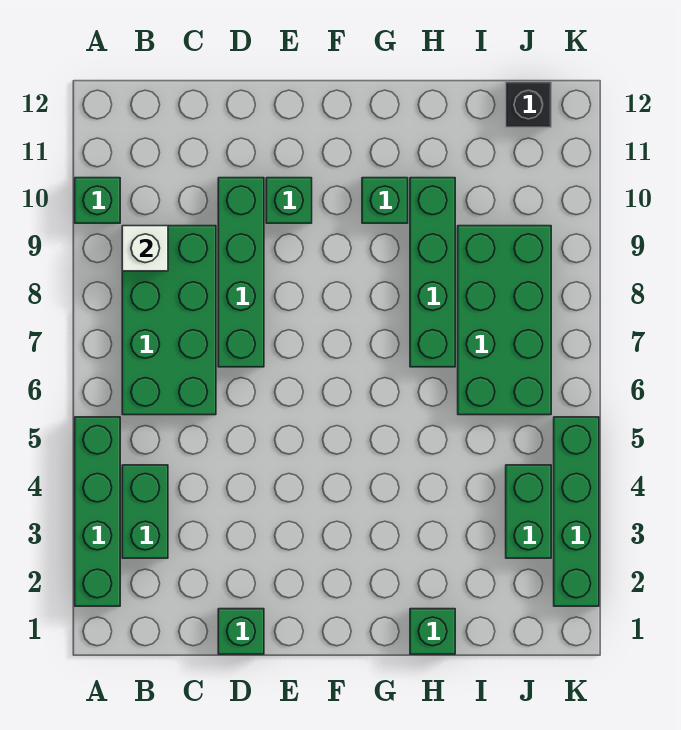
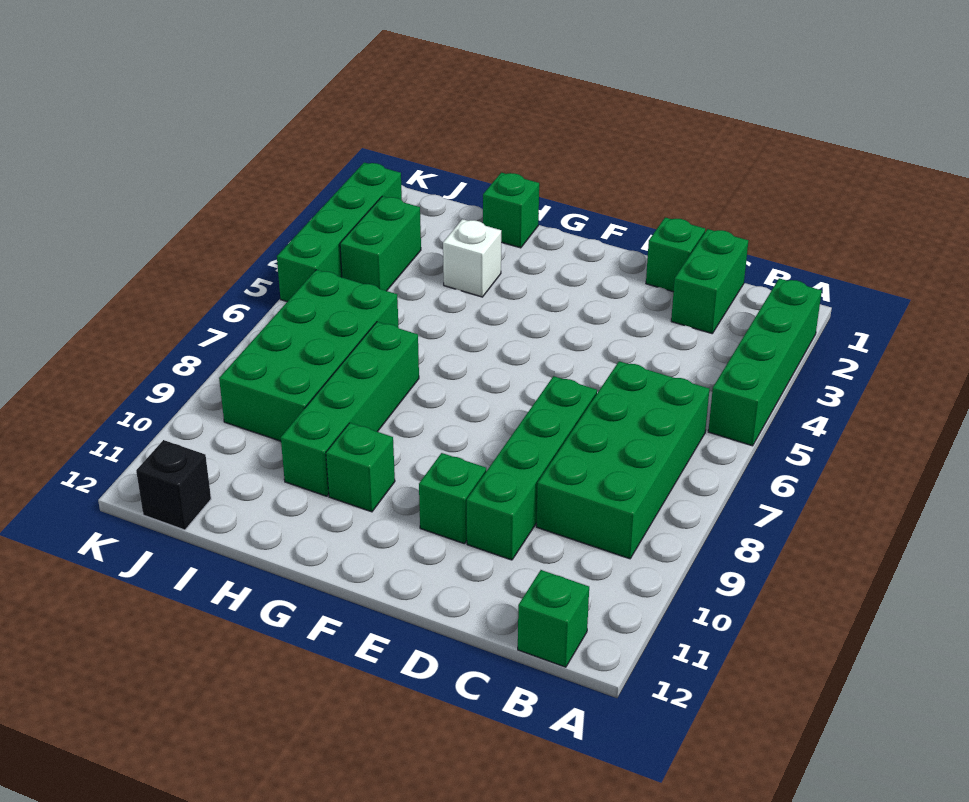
green 1x1 brick [75,178,120,223] -> green 1x1 brick moved to [518,570,589,667]
green 1x2 brick [122,465,168,558] -> green 1x2 brick moved to [671,229,748,333]
white 1x1 brick [122,226,168,271] -> white 1x1 brick moved to [443,219,501,297]

